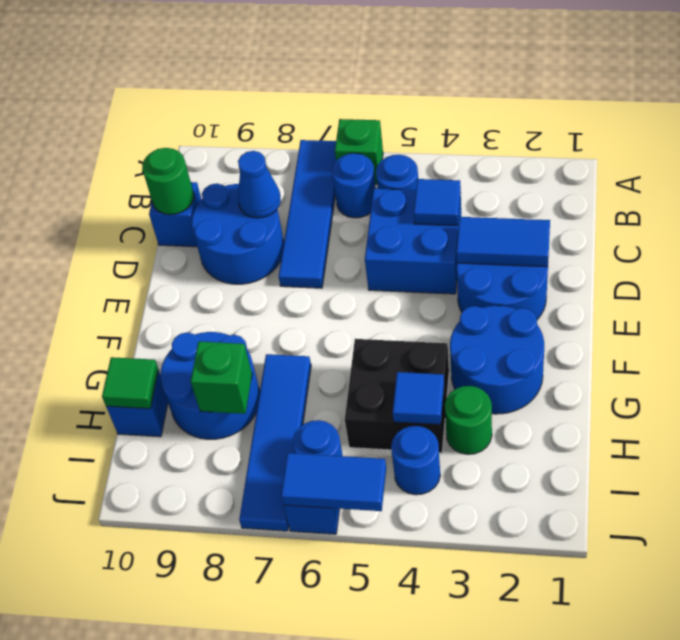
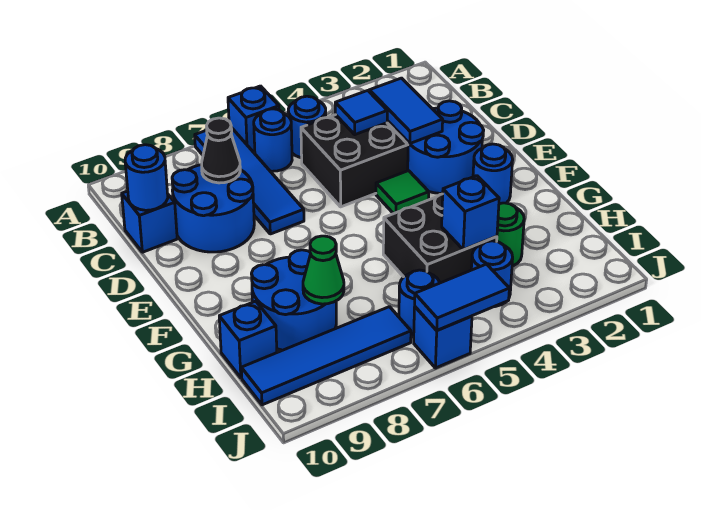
green 1x1 brick [335,119,383,185] -> blue 1x1 brick [228,86,279,152]
blue 2x2 brick [365,189,461,294] -> black 2x2 brick [301,115,408,207]
blue 1x1 cone [238,151,281,218] -> black 1x1 cone [202,118,240,183]
green 1x1 round brick [142,148,194,215] -> blue 1x1 round brick [125,145,168,210]
blue 1x2 tile [456,217,550,267] -> blue 1x2 tile turned to [369,78,443,143]
blue 2x2 round brick [450,306,544,414] -> blue 1x1 round brick [473,144,513,204]
blue 1x4 tile [239,354,311,531] -> blue 1x4 tile turned to [241,307,411,405]
blue 1x1 tile [393,372,444,425] -> blue 1x1 brick [442,176,499,250]
green 1x1 brick [191,341,252,414] -> green 1x1 cone [303,236,344,304]
green 1x1 tile [102,357,159,409] -> green 1x1 tile moved to [376,171,429,214]

